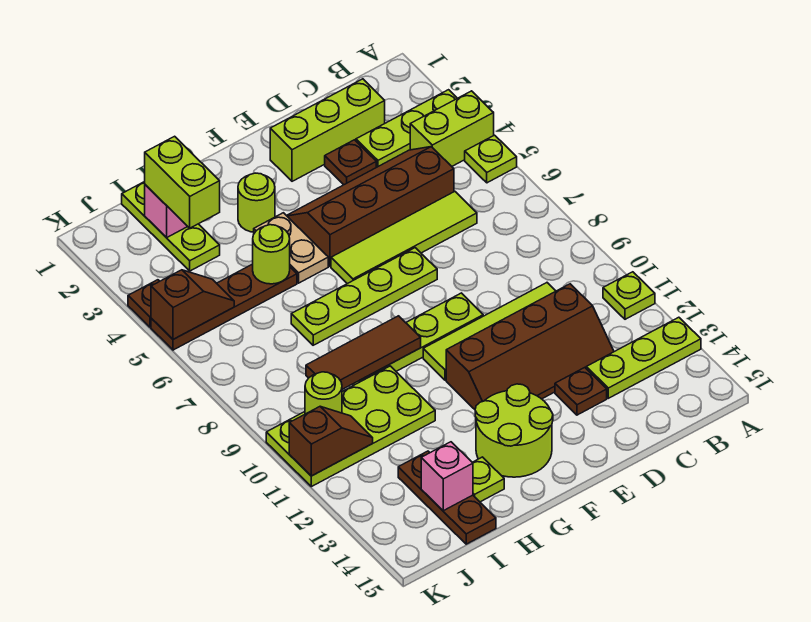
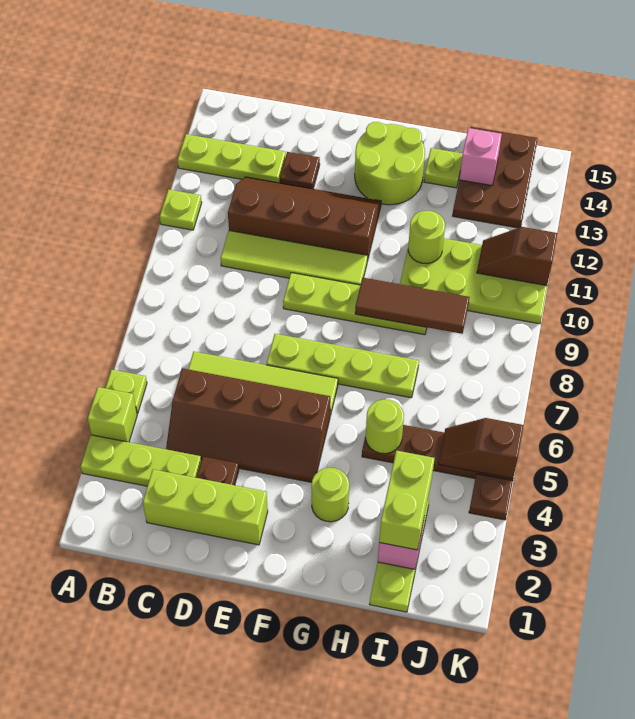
lime 1x2 brick [410,91,494,166] -> lime 1x1 brick [88,387,137,442]
tan 1x2 plate [254,213,328,283] -> none
brown 1x3 plate [398,451,496,544] -> brown 2x3 plate [453,127,538,228]
lime 1x1 round brick [305,372,342,414] -> lime 1x1 round brick moved to [408,211,445,264]

